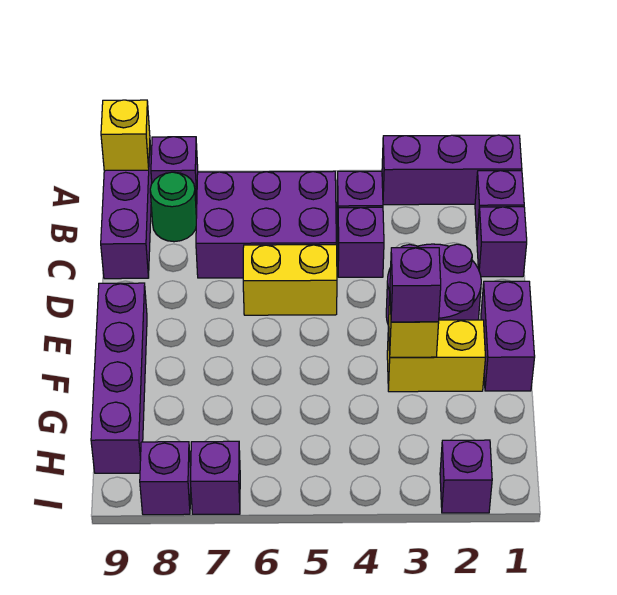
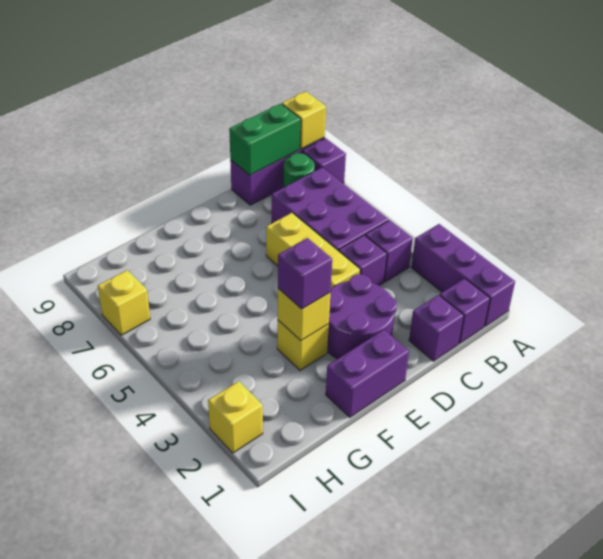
none -> green 1x2 brick [229,104,301,175]
yellow 1x2 brick [243,245,337,315] -> yellow 1x3 brick [266,213,360,288]
purple 1x4 brick [91,283,147,473] -> none
yellow 1x2 brick [387,320,485,392] -> yellow 1x1 brick [277,320,329,370]
purple 1x1 brick [440,440,492,513] -> yellow 1x1 brick [208,381,263,453]
purple 1x1 brick [190,441,240,514] -> yellow 1x1 brick [98,270,150,335]
purple 1x1 brick [140,442,191,515] -> none

